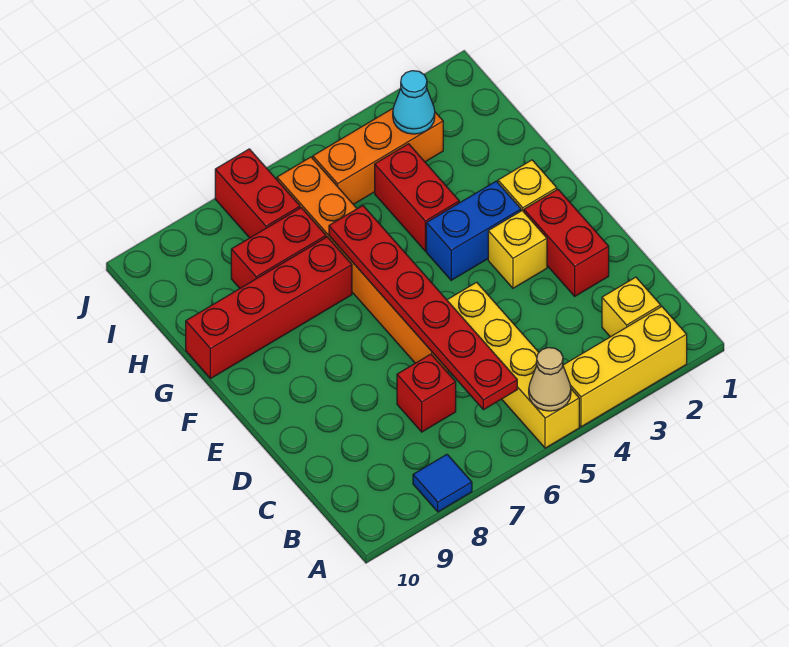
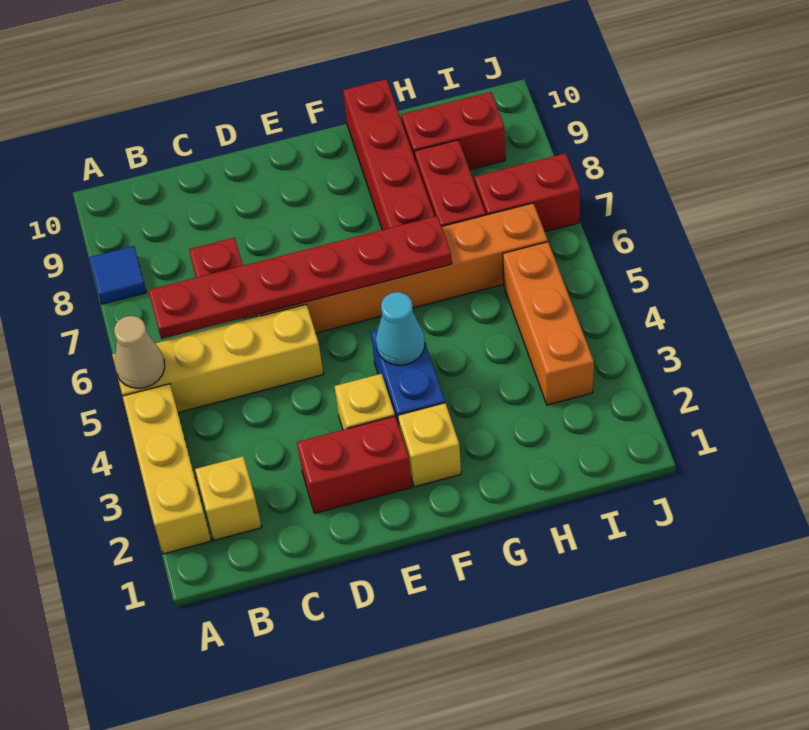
red 1x2 brick [375,144,459,251] -> red 1x2 brick moved to [402,92,505,170]
cyan 1x1 cone [393,71,435,134] -> cyan 1x1 cone moved to [376,292,425,365]

